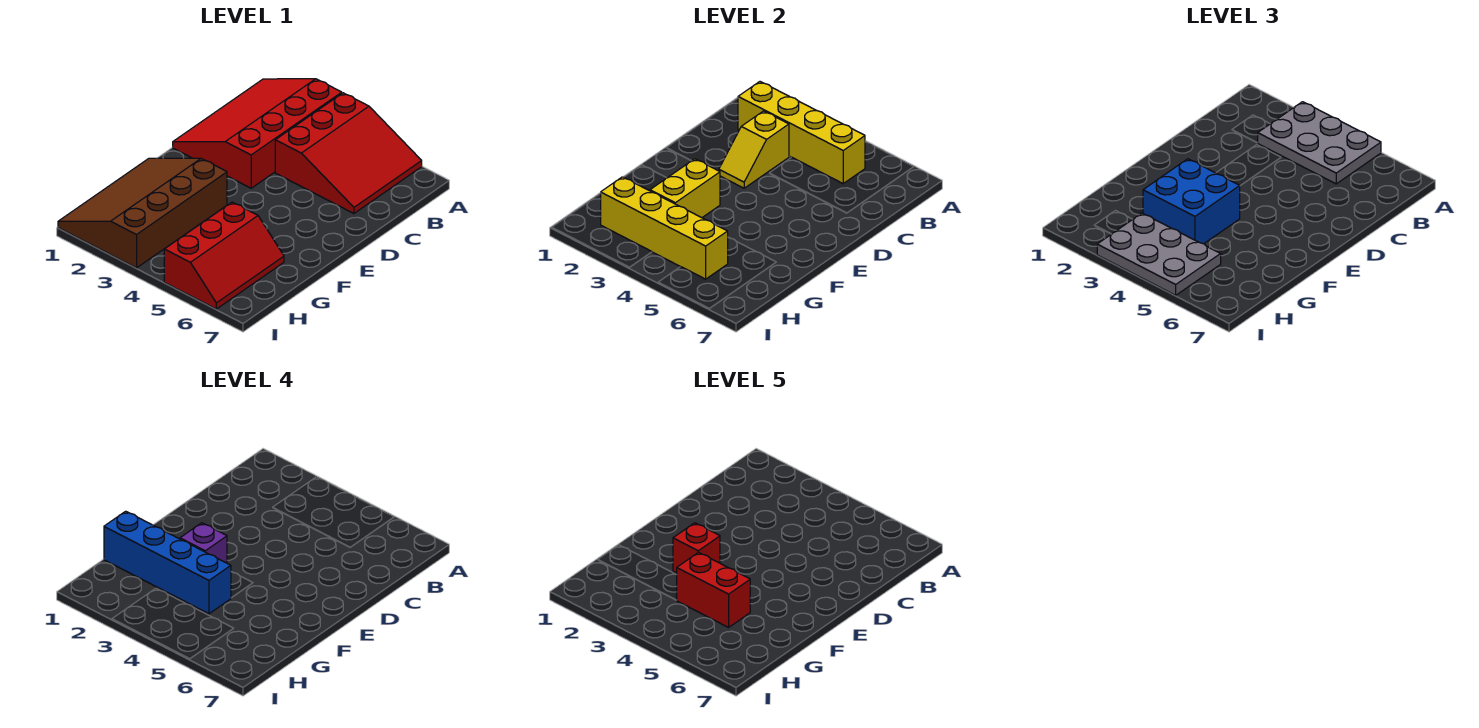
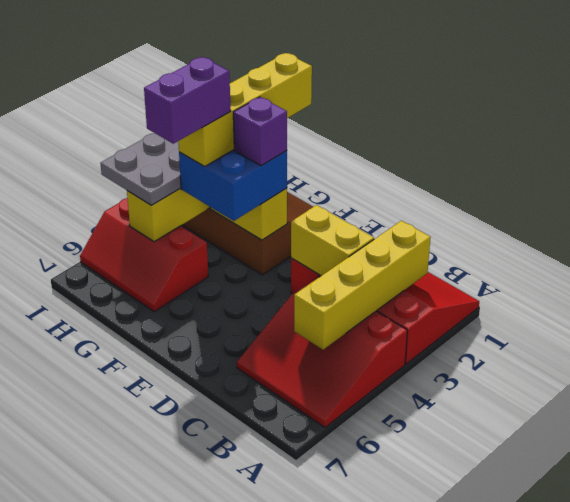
grey 2x3 plate [1258,102,1381,184] -> none
yellow 1x2 slope [719,111,789,188] -> yellow 1x2 brick [291,205,374,276]
red 1x1 brick [673,523,720,573] -> none
blue 1x4 brick [104,511,231,614] -> yellow 1x4 brick [178,53,312,166]
red 1x2 brick [677,552,750,627] -> purple 1x2 brick [144,57,231,144]

